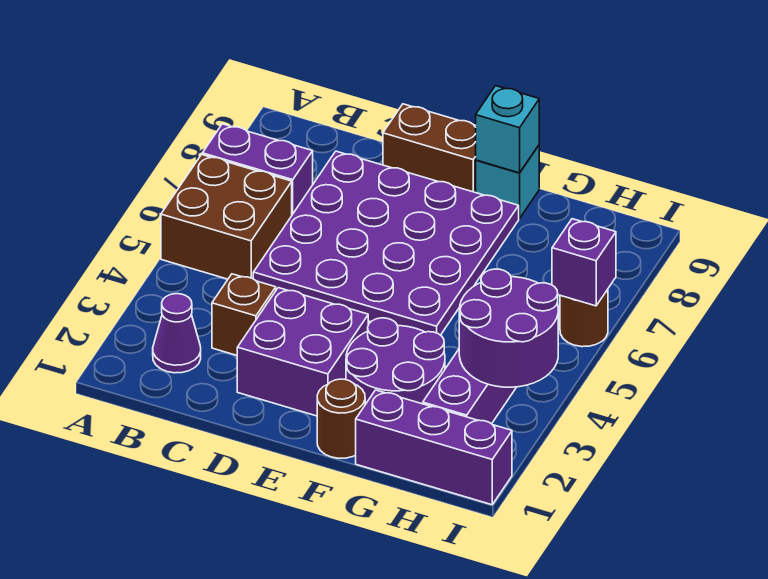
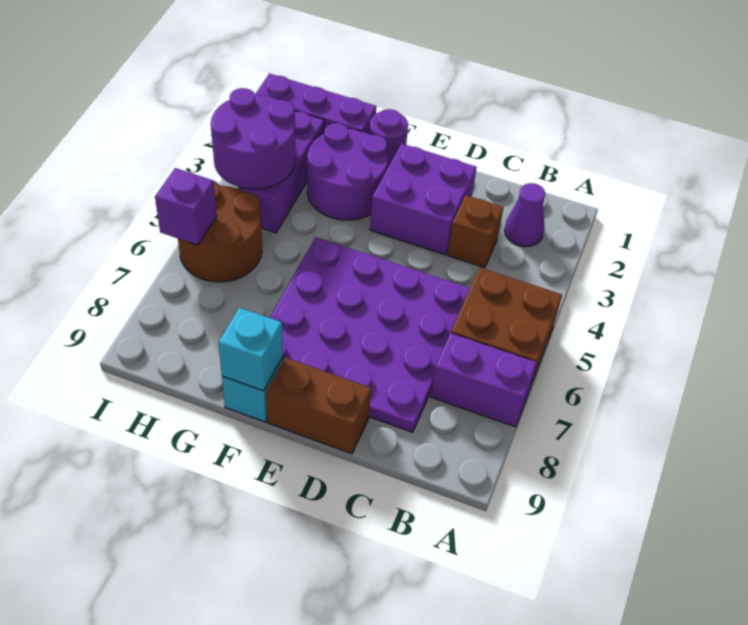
brown 1x1 round brick [317,379,365,458] -> purple 1x1 round brick [369,109,408,169]
brown 1x1 round brick [560,289,608,347] -> brown 2x2 round brick [178,181,262,282]

